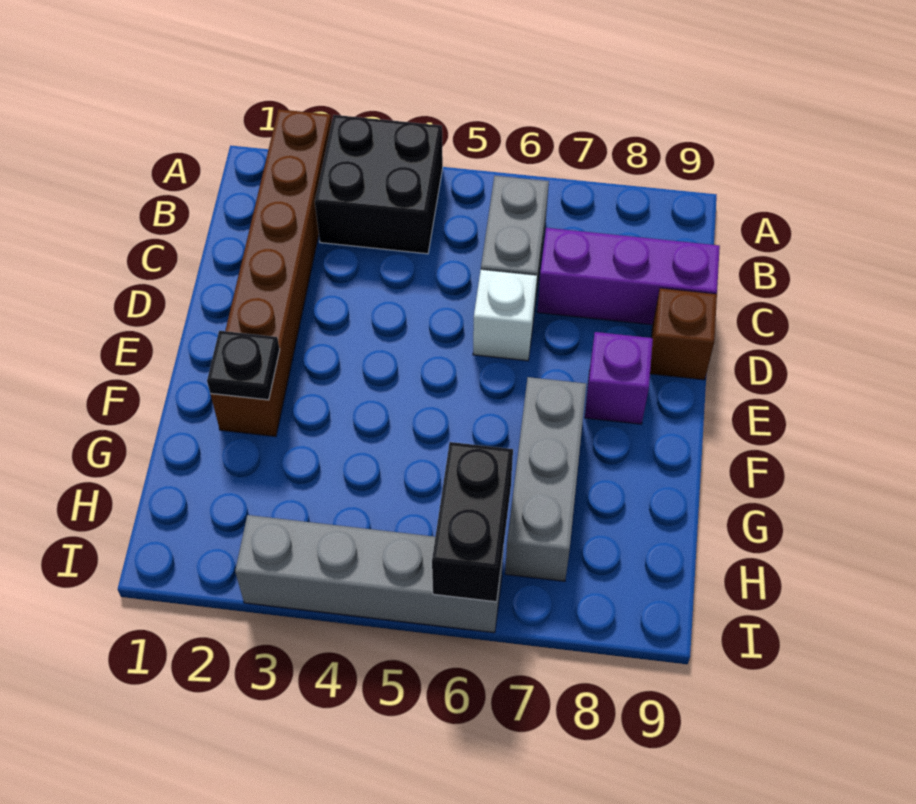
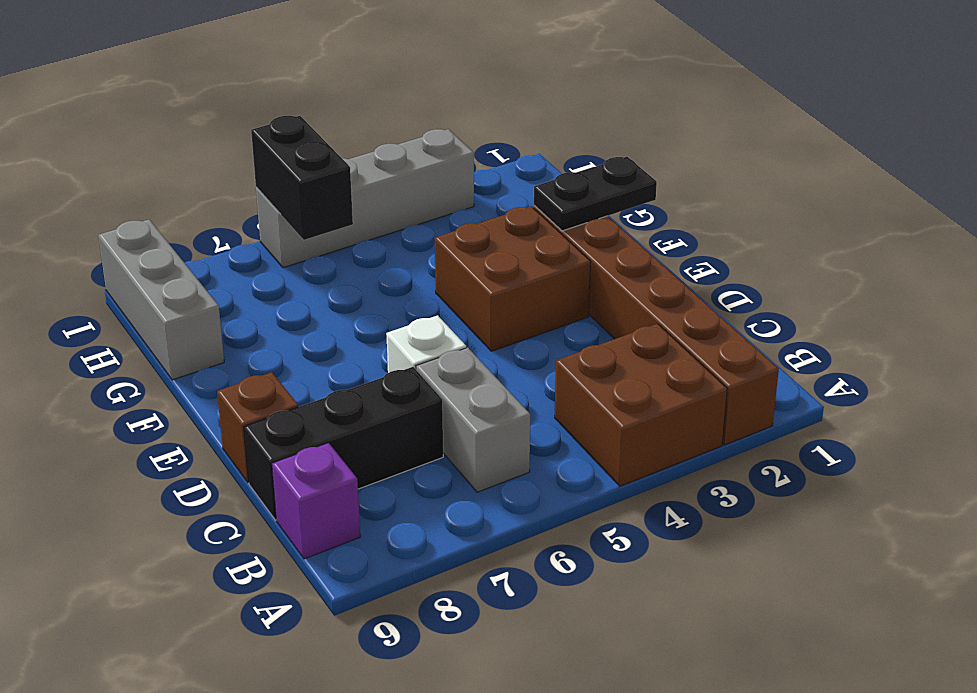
black 2x2 brick [315,115,443,254] -> brown 2x2 brick [555,324,727,486]
purple 1x3 brick [537,228,720,325] -> black 1x3 brick [244,367,443,520]
none -> brown 2x2 brick [435,206,591,351]
purple 1x1 brick [585,332,653,424] -> purple 1x1 brick moved to [272,443,360,559]
black 1x1 plate [207,331,280,400] -> black 1x2 plate [534,157,657,231]
grey 1x3 brick [505,377,586,581] -> grey 1x3 brick moved to [98,219,224,380]

